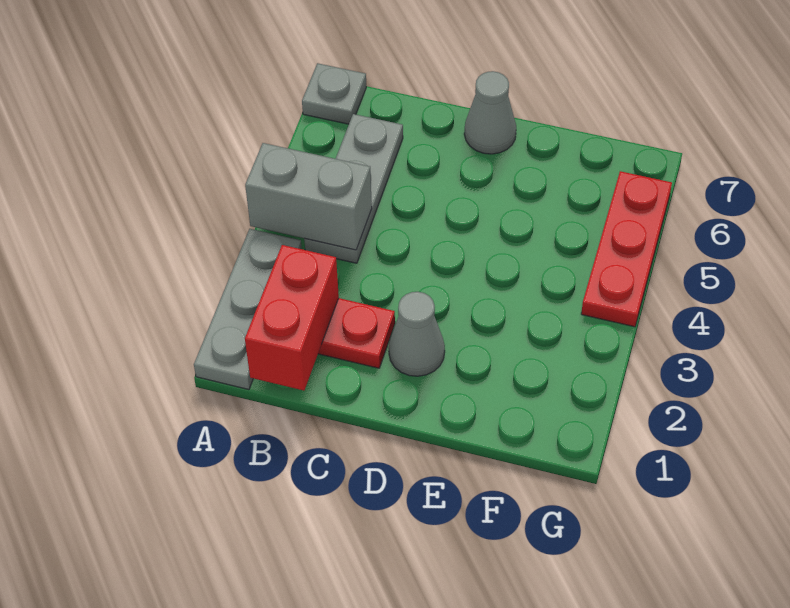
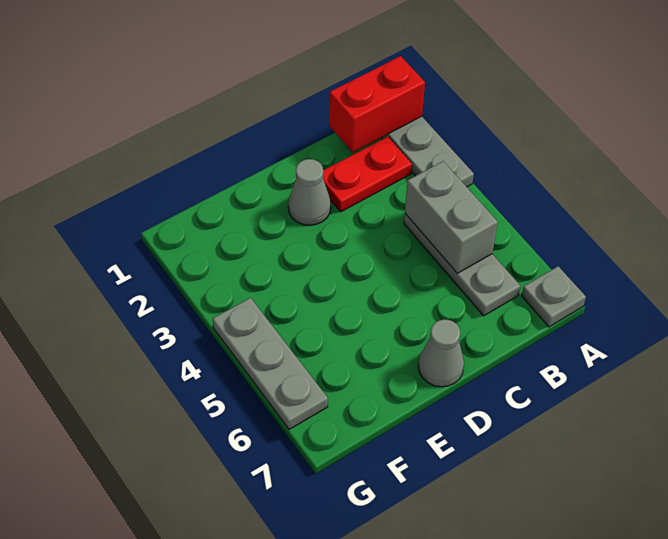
grey 1x2 brick [245,143,372,250] -> grey 1x2 brick turned to [405,161,498,273]
red 1x2 brick [245,245,339,390] -> red 1x2 brick turned to [329,56,425,152]
red 1x3 plate [581,171,672,327] -> grey 1x3 plate [213,298,328,429]

